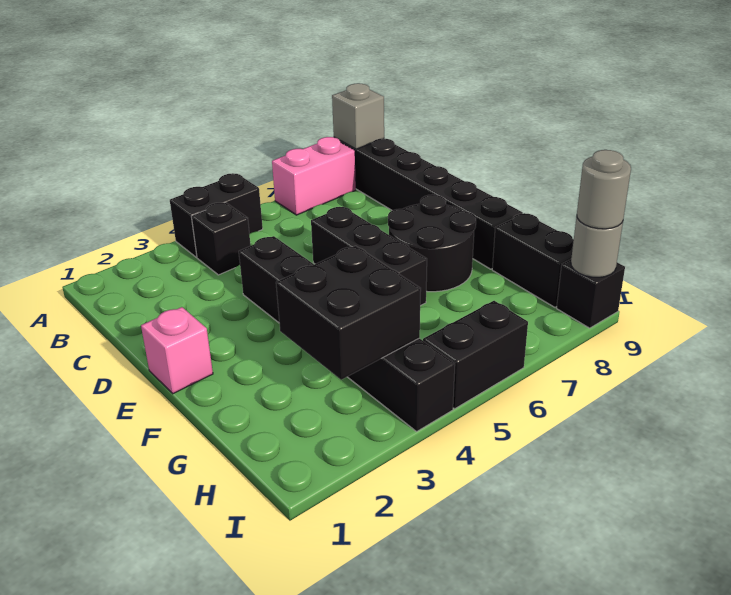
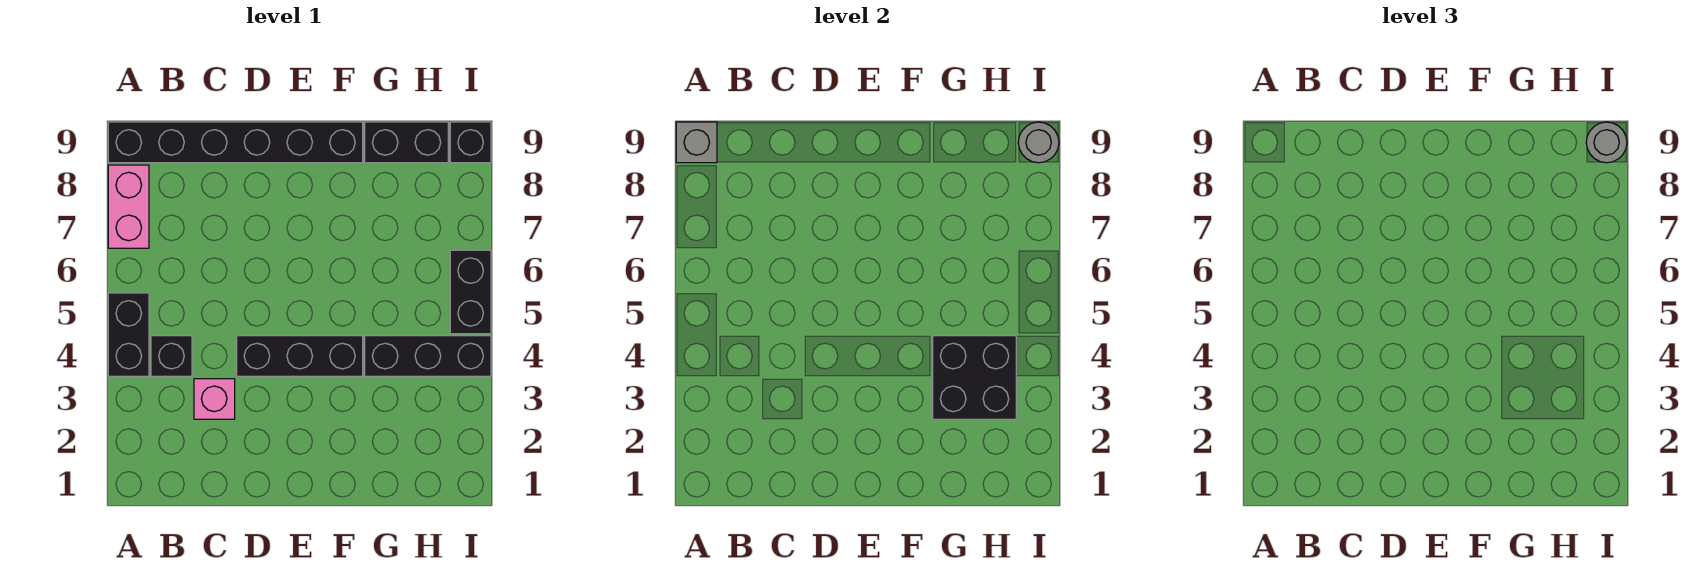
black 1x3 brick [311,207,427,306] -> none
pink 1x1 brick [141,307,213,394] -> pink 1x1 brick moved to [194,379,235,419]
black 2x2 round brick [388,195,476,292] -> none

